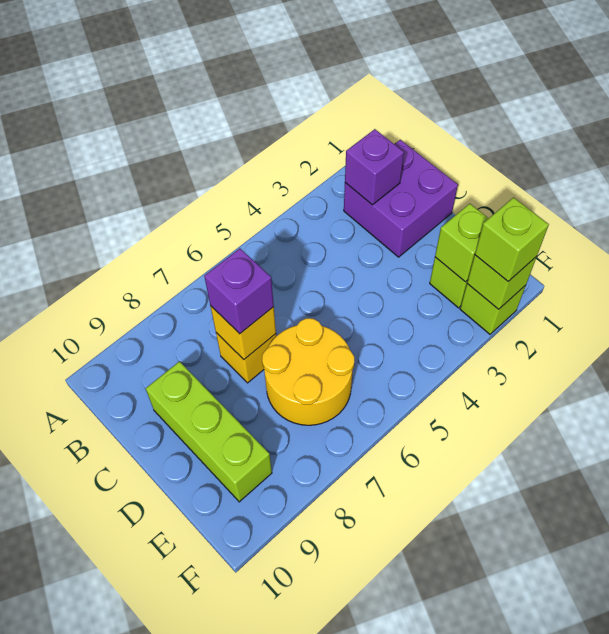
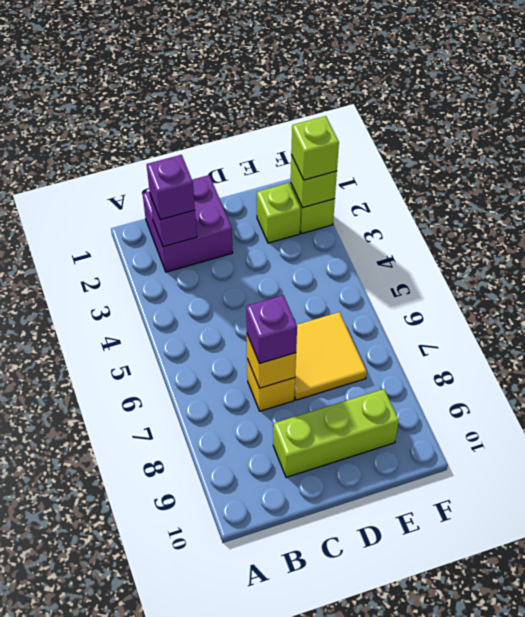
none -> purple 1x1 brick [147,155,195,220]
yellow 2x2 round brick [262,318,354,425] -> yellow 2x2 tile [294,312,367,400]
lime 1x1 brick [435,204,489,282] -> none

